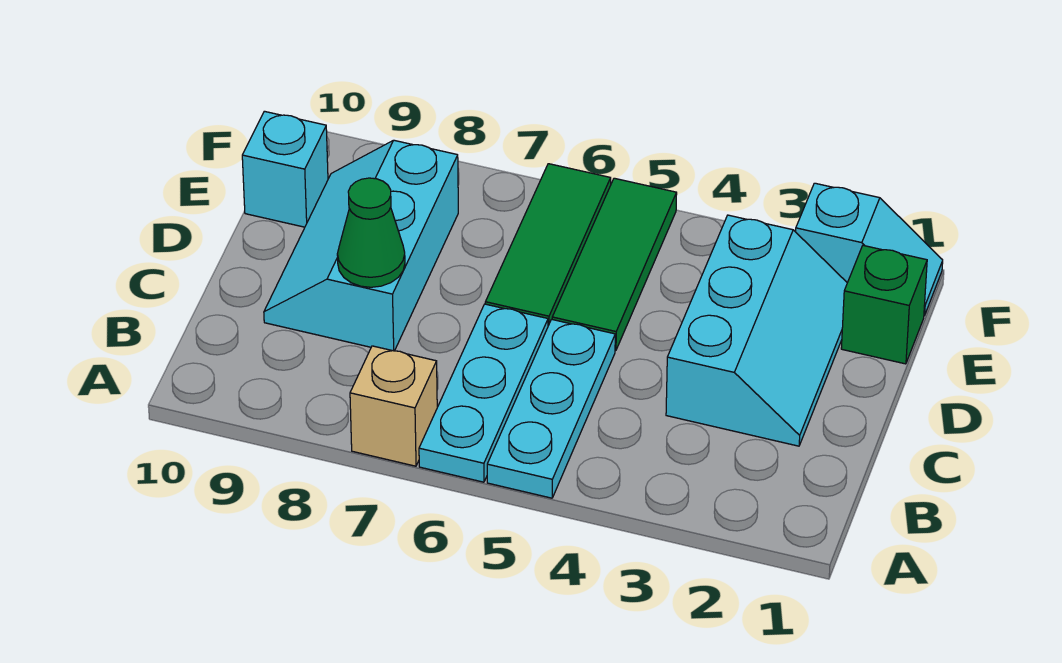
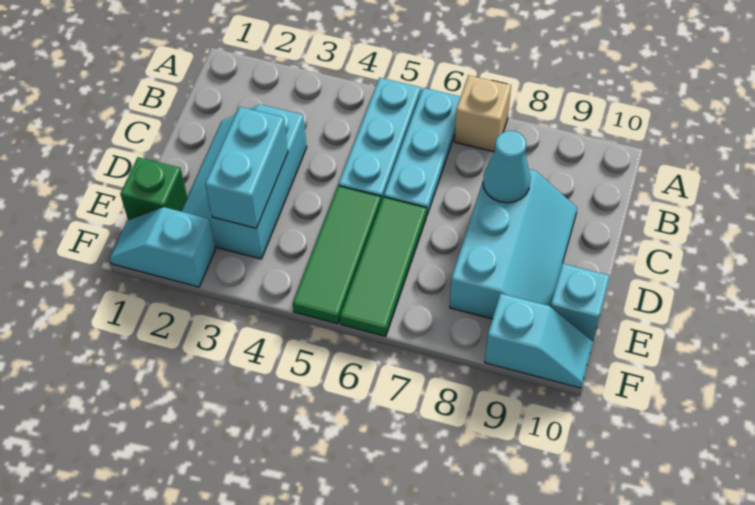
green 1x1 cone [337,178,405,287] -> cyan 1x1 cone [483,131,530,203]
none -> cyan 1x2 brick [205,107,288,228]
none -> cyan 1x2 slope [485,293,593,388]

